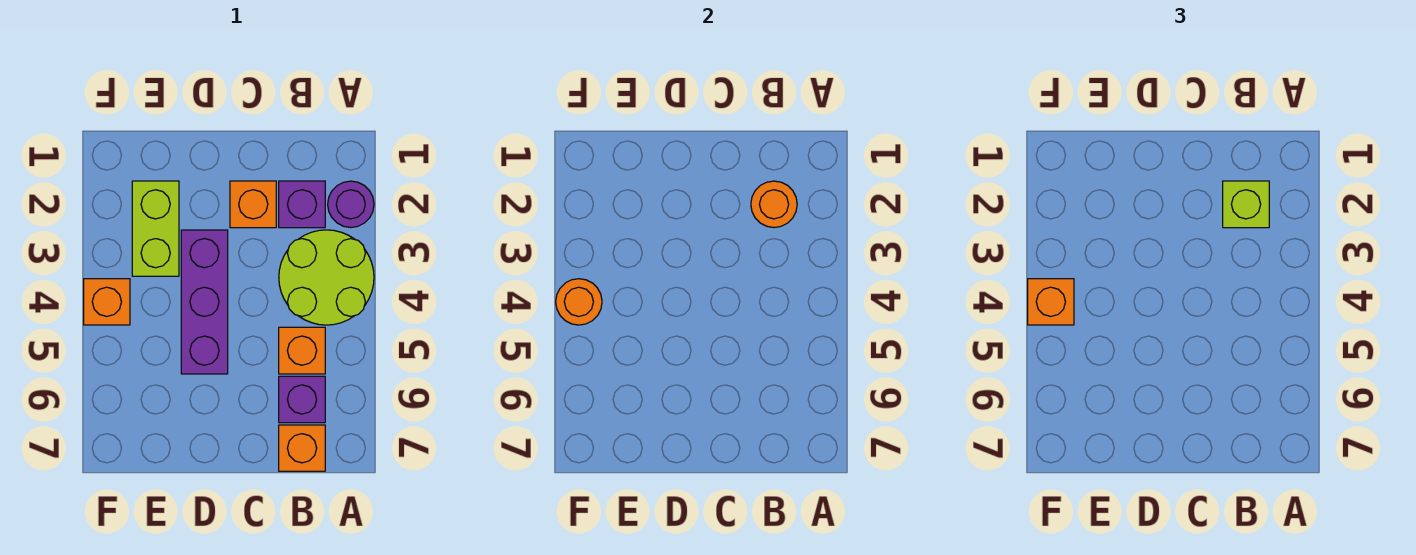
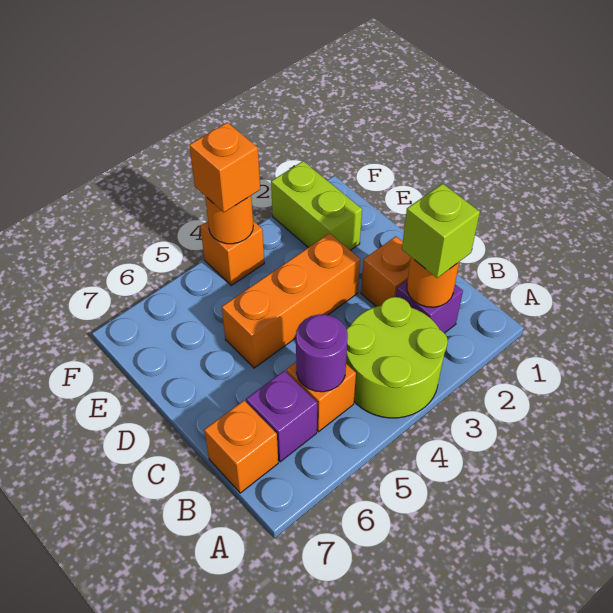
purple 1x1 round brick [328,181,374,228] -> purple 1x1 round brick moved to [296,314,348,392]
purple 1x3 brick [181,230,228,374] -> orange 1x3 brick [222,233,360,368]
lime 1x2 brick [132,181,179,276] -> lime 1x2 brick turned to [271,161,362,250]

